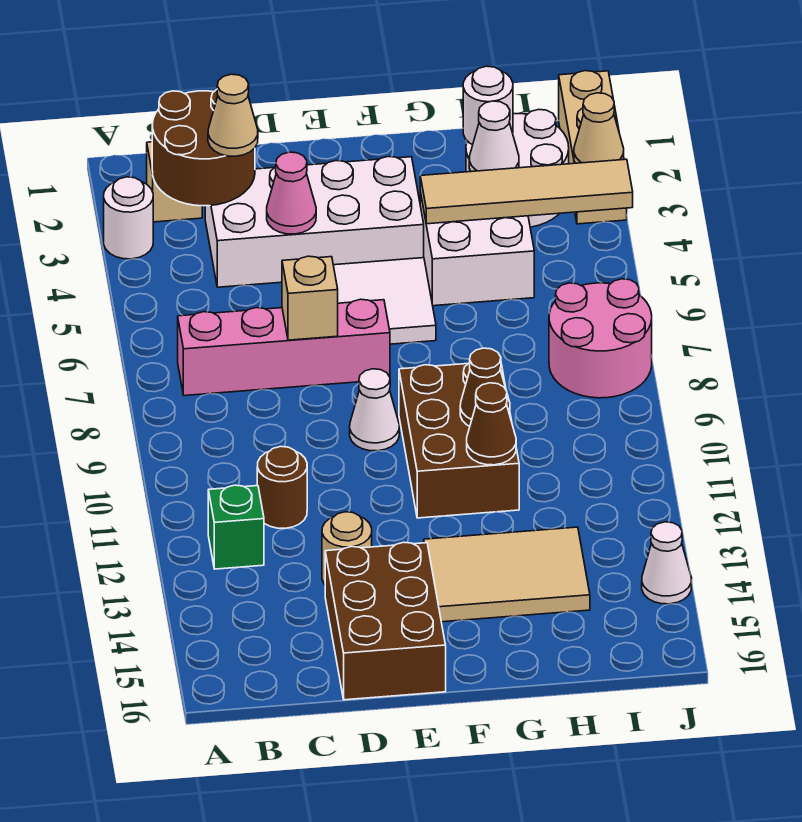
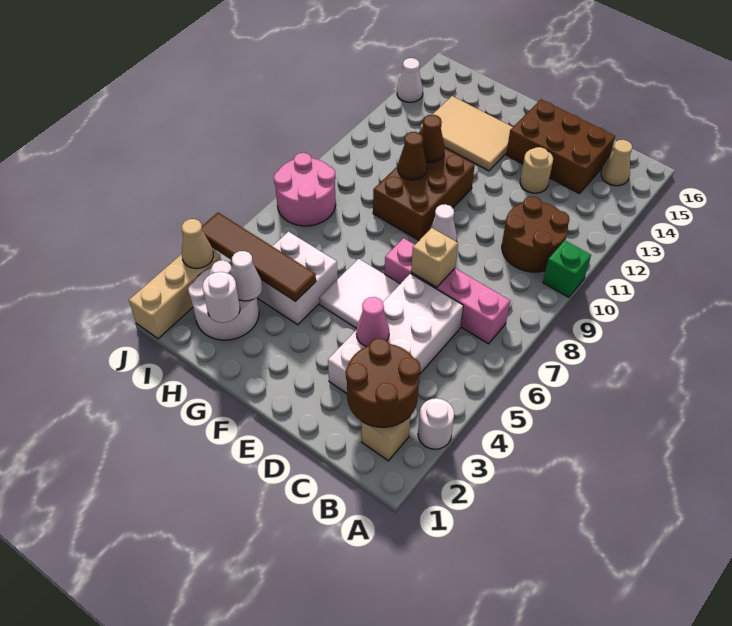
green 1x1 brick [208,485,264,569] -> green 1x1 brick moved to [543,240,591,297]
white 2x4 brick [205,157,424,287] -> white 2x4 brick turned to [328,274,463,393]
tan 1x1 cone [208,74,258,156] -> tan 1x1 cone moved to [601,140,632,186]
brown 1x1 round brick [257,446,307,528] -> brown 2x2 round brick [502,196,570,272]
brown 2x3 brick [325,542,446,700] -> brown 2x3 brick turned to [506,99,615,194]
tan 1x4 tile [420,159,633,224] -> brown 1x4 tile [202,213,316,301]

